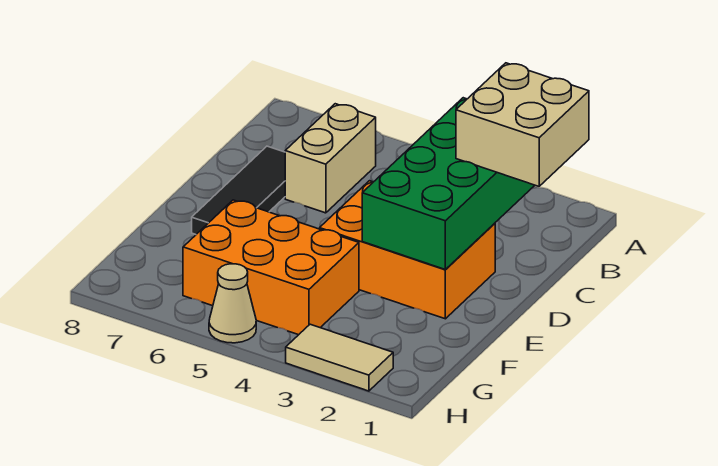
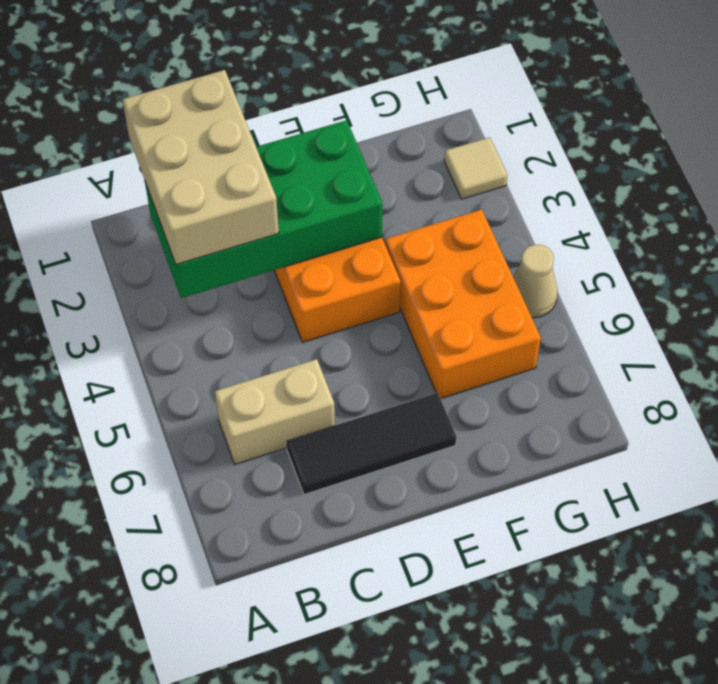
tan 2x2 brick [456,63,589,186] -> tan 2x3 brick [122,70,279,264]
tan 1x2 tile [286,324,393,391] -> tan 1x1 tile [444,137,508,199]

